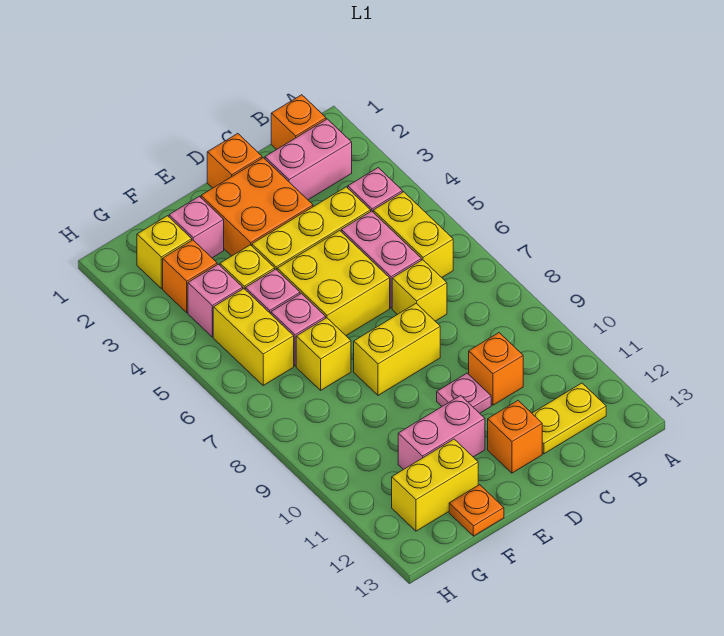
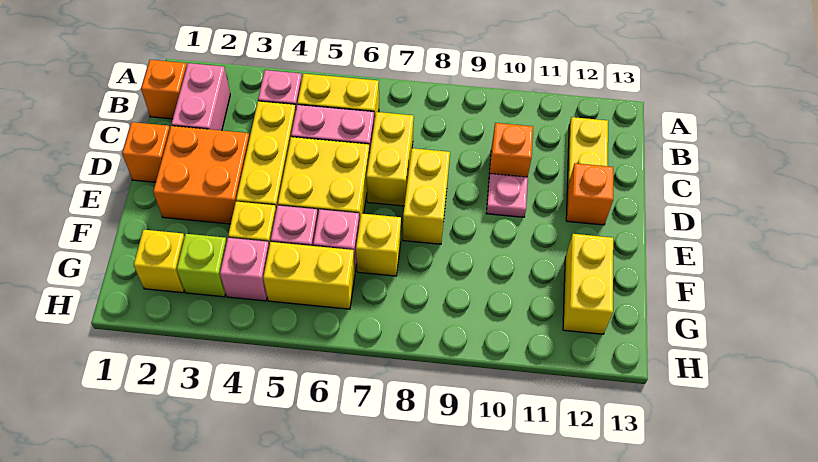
yellow 1x1 brick [392,260,447,321] -> yellow 1x2 brick [366,112,414,206]
pink 1x2 brick [398,395,485,470] -> none
pink 1x1 brick [169,196,224,258] -> none
orange 1x1 plate [449,485,504,536] -> none
orange 1x1 brick [163,240,217,313] -> lime 1x1 brick [177,234,227,297]

